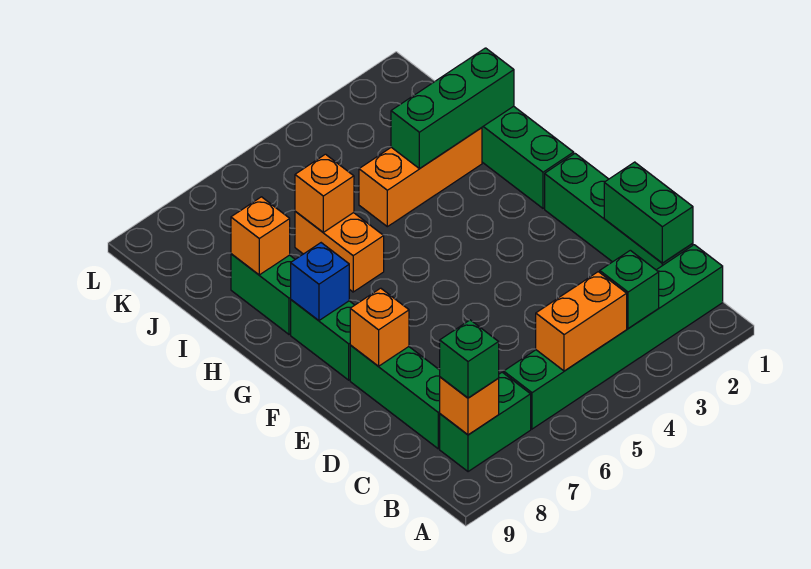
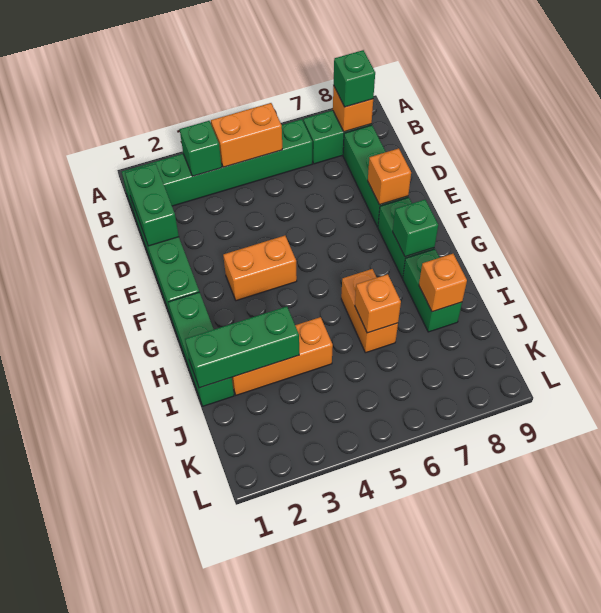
none -> orange 1x2 brick [223,236,297,301]
blue 1x1 brick [291,243,349,321] -> green 1x1 brick [393,200,438,257]

